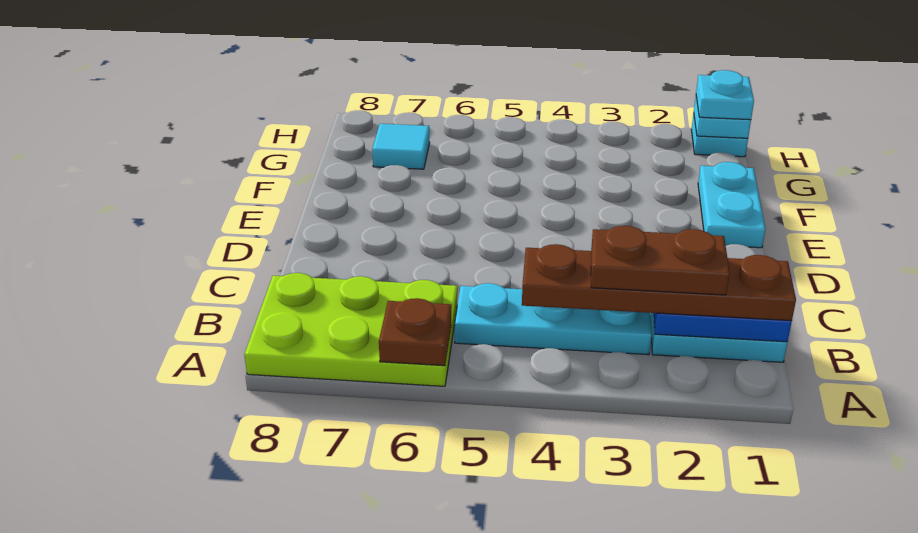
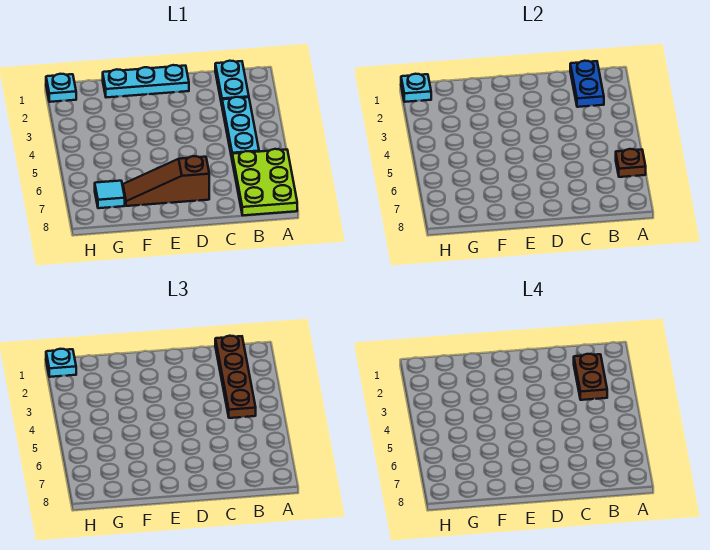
none -> brown 1x3 slope [123,156,209,206]
cyan 1x2 plate [698,162,765,248] -> cyan 1x3 plate [103,65,189,98]

